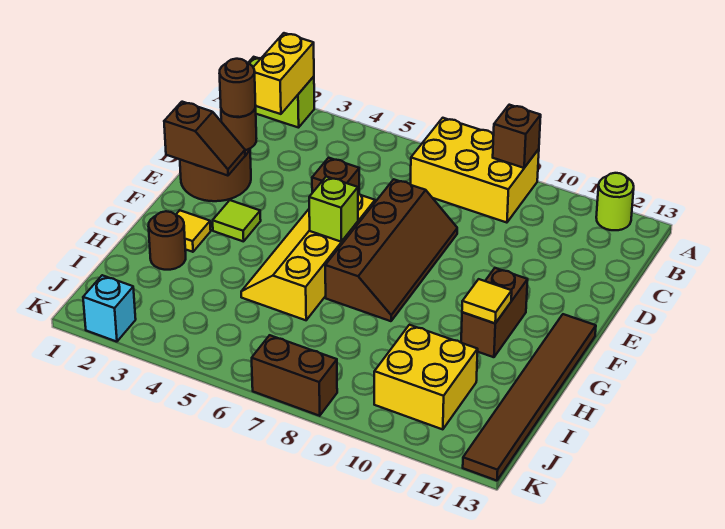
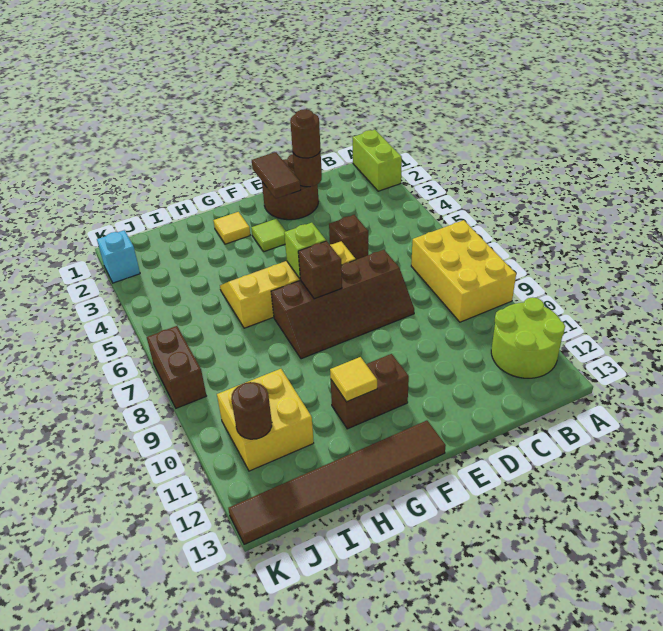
yellow 1x2 brick [253,33,314,114] -> none
brown 1x1 brick [493,105,541,168] -> brown 1x1 brick moved to [298,241,342,299]
lime 1x1 round brick [596,173,634,230] -> lime 2x2 round brick [491,297,565,378]
brown 1x2 slope [164,102,245,176] -> brown 1x2 tile [252,152,301,199]
brown 1x1 round brick [149,211,186,270] -> brown 1x1 round brick moved to [231,382,272,439]

